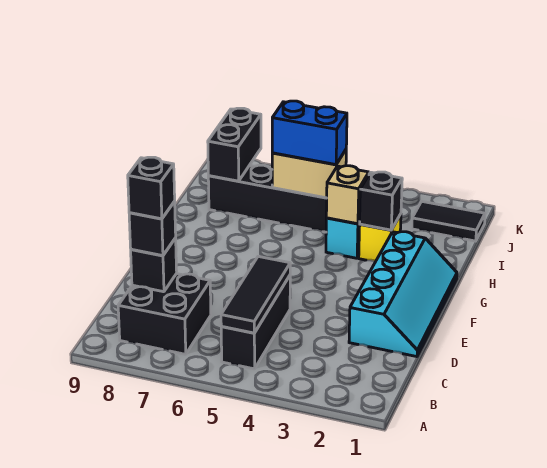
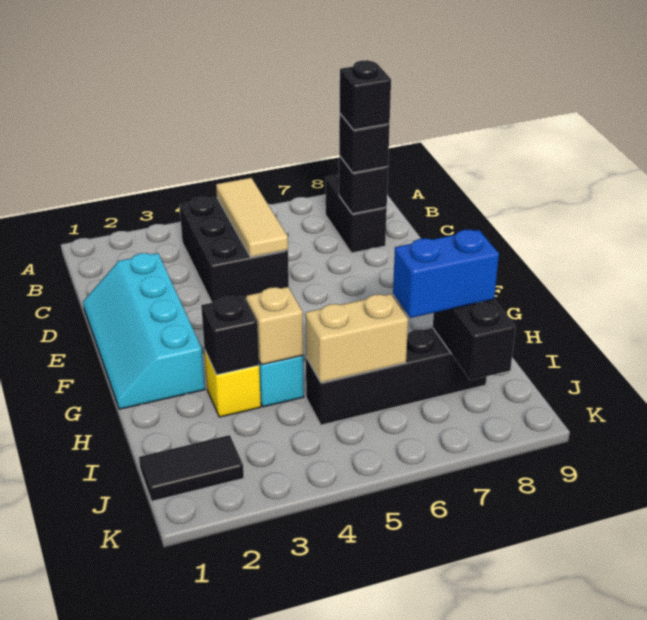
black 1x3 brick [221,276,290,369] -> black 2x3 brick [179,197,289,303]
black 1x3 tile [221,256,290,333] -> tan 1x3 tile [216,178,288,257]
black 2x2 brick [118,274,211,354] -> black 1x2 brick [326,174,387,253]
blue 1x2 brick [272,101,347,165] -> blue 1x2 brick moved to [393,230,499,318]

